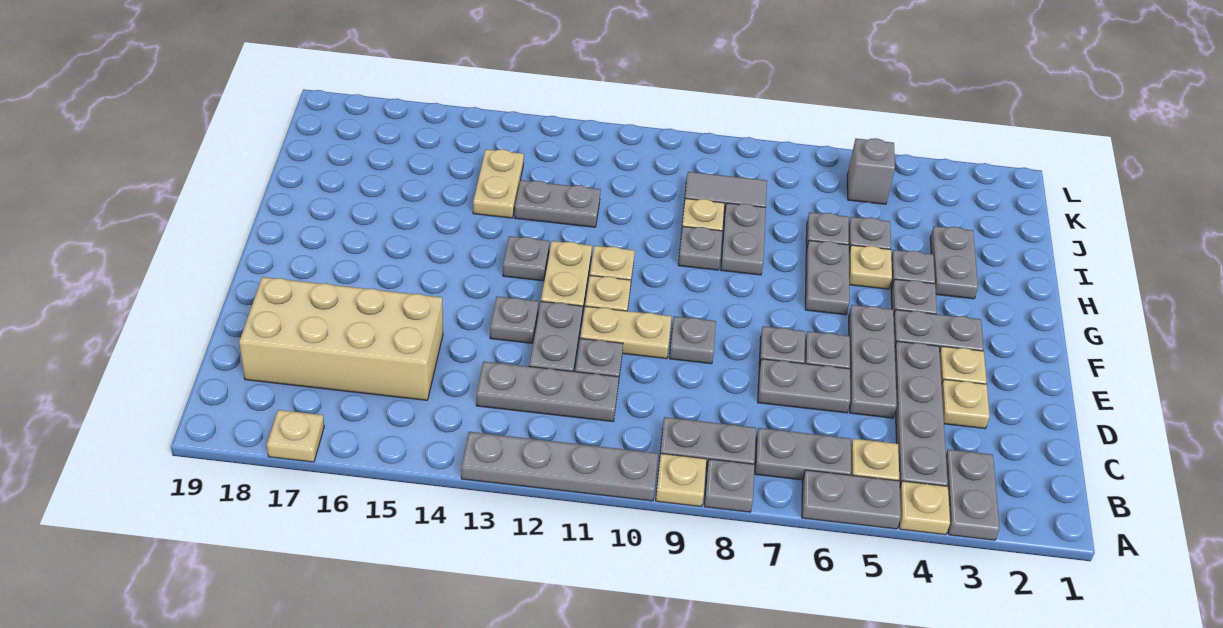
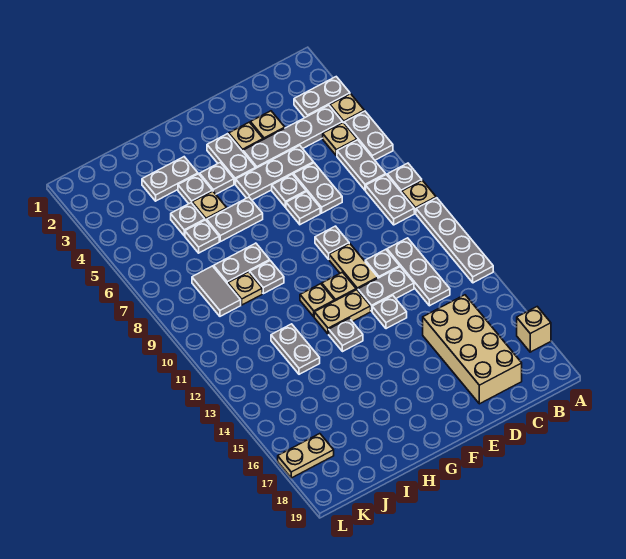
tan 1x1 plate [267,410,324,462] -> tan 1x1 brick [517,307,551,352]
tan 1x2 plate [473,149,524,218] -> tan 1x2 plate moved to [278,434,334,478]
grey 1x1 brick [847,138,895,204] -> none

